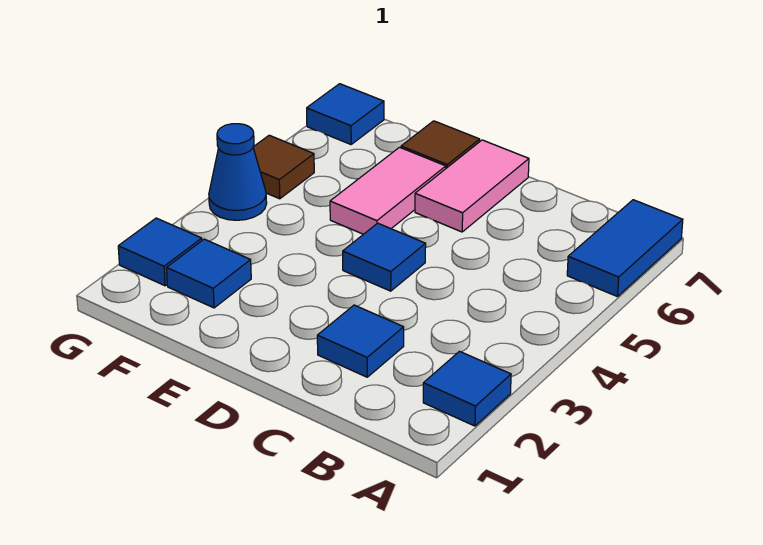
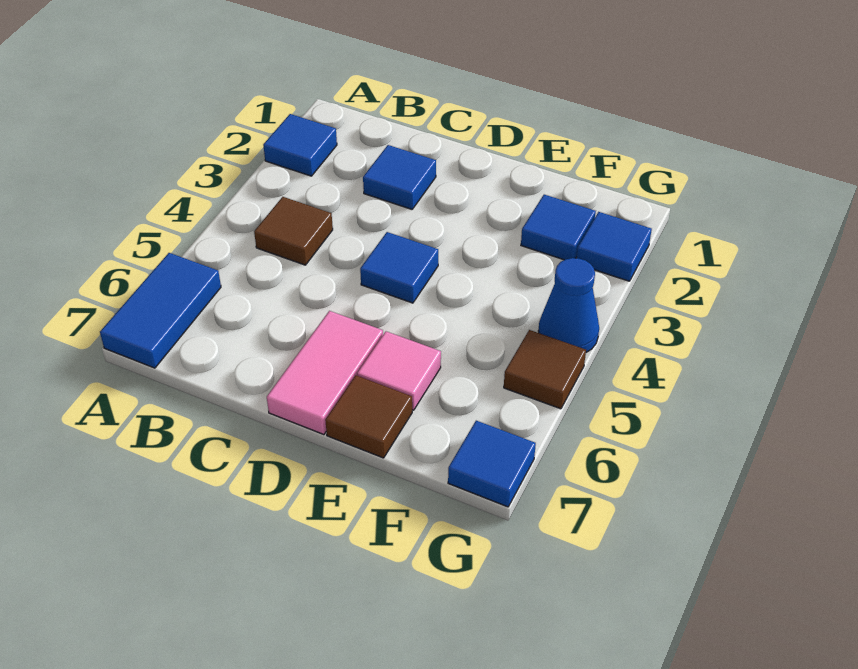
none -> brown 1x1 tile [254,197,333,265]
pink 1x2 tile [330,147,446,234] -> pink 1x1 tile [357,331,441,410]

